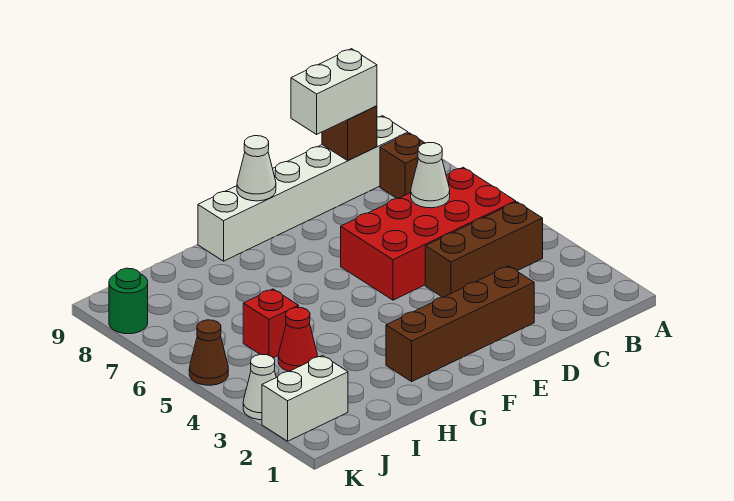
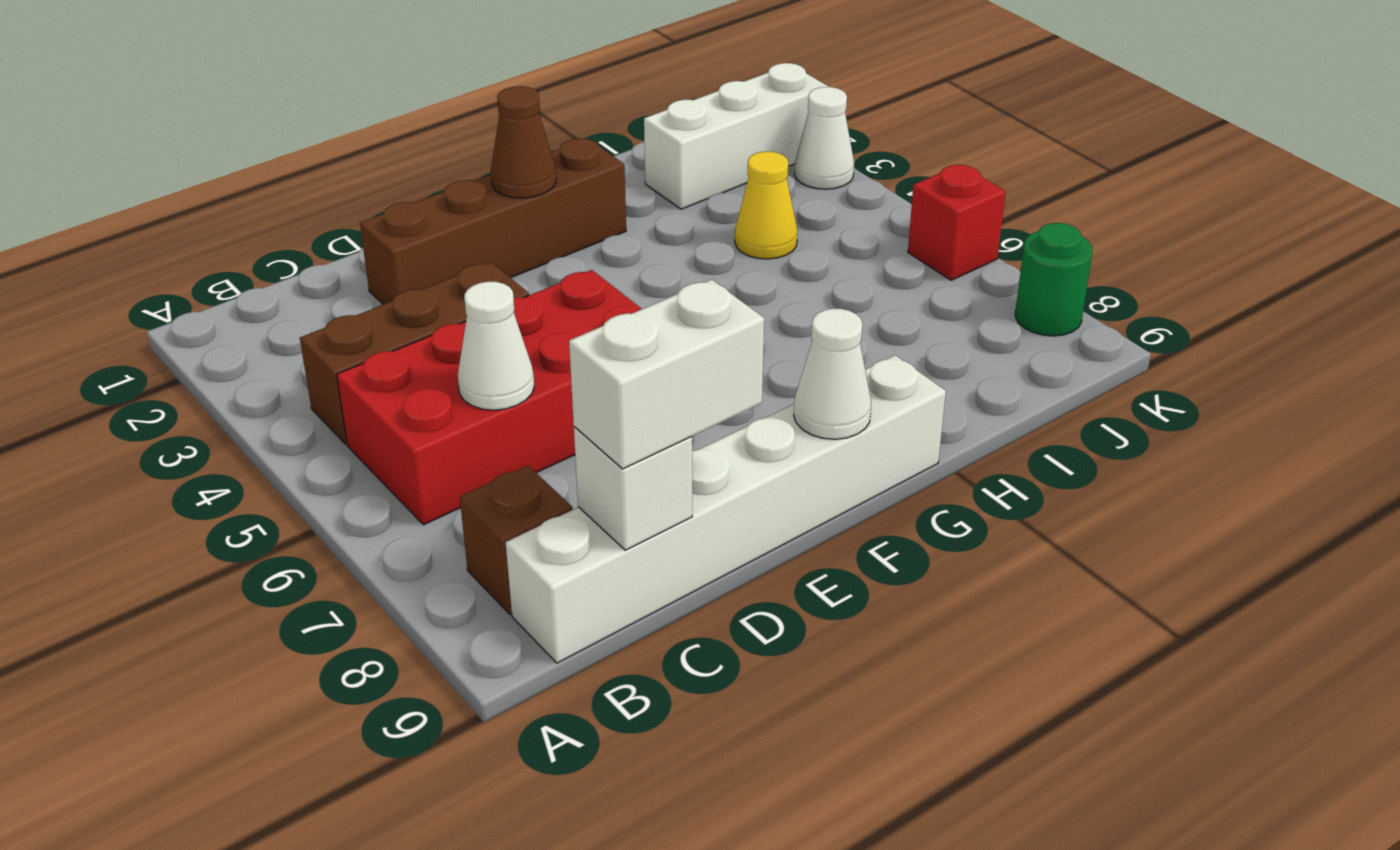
brown 1x1 brick [322,106,377,160] -> white 1x1 brick [574,427,692,550]
red 1x1 cone [278,307,317,371] -> yellow 1x1 cone [735,152,798,259]
red 1x1 brick [243,289,299,358] -> red 1x1 brick moved to [908,165,1006,280]
white 1x2 brick [262,356,348,441] -> white 1x3 brick [644,63,828,209]
brown 1x1 cone [189,320,228,385] -> brown 1x1 cone moved to [491,86,556,198]

